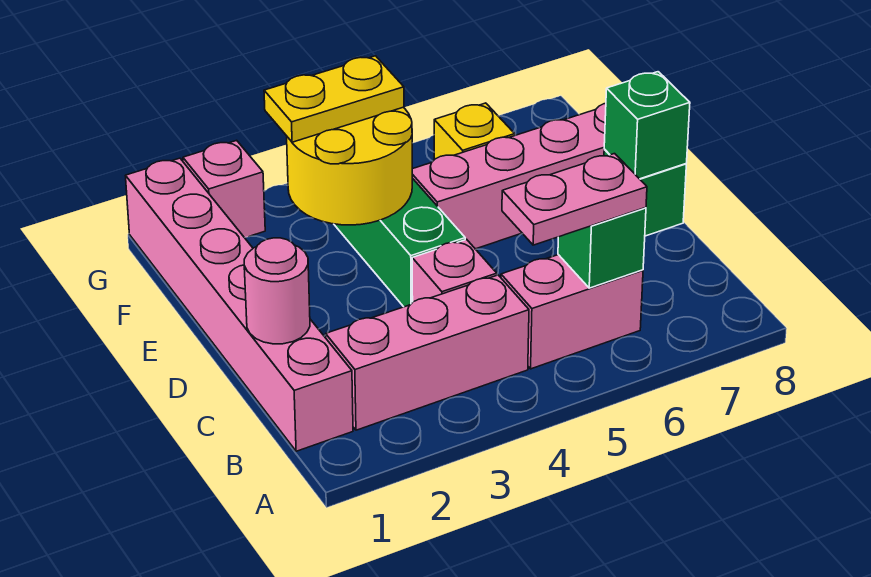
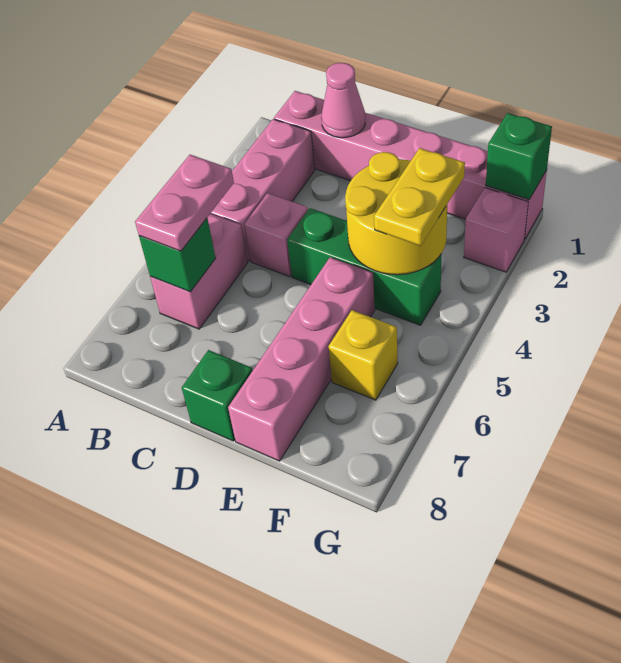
pink 1x1 round brick [244,238,310,344] -> pink 1x1 cone [321,63,365,138]
green 1x1 brick [604,72,690,179] -> green 1x1 brick moved to [486,113,552,199]

